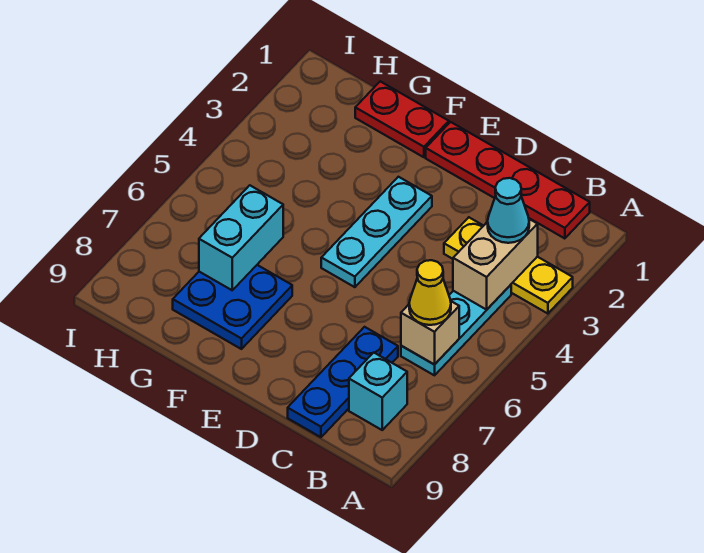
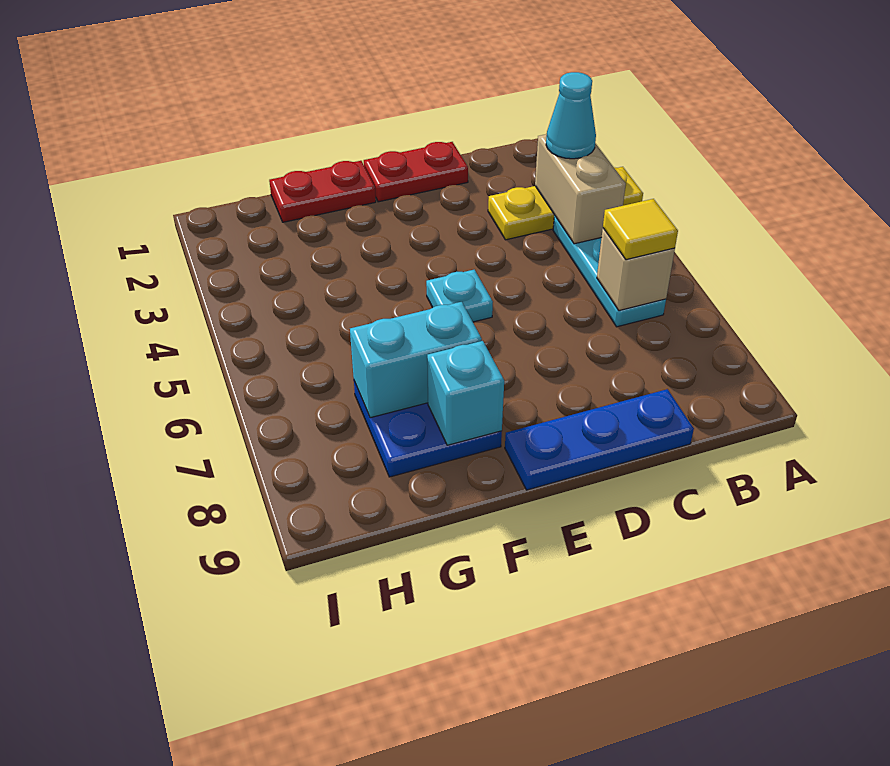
red 1x4 plate [426,122,590,239] -> red 1x2 plate [364,142,468,202]
yellow 1x1 cone [409,260,451,325] -> yellow 1x1 tile [603,199,678,260]
cyan 1x1 brick [349,353,407,430] -> cyan 1x1 brick moved to [427,341,504,445]
blue 1x3 plate [288,327,398,437] -> blue 1x3 plate turned to [505,389,694,490]
cyan 1x3 plate [321,177,432,287] -> cyan 1x1 plate [426,270,493,322]
cyan 1x2 brick [199,185,283,290] -> cyan 1x2 brick turned to [350,302,482,418]

